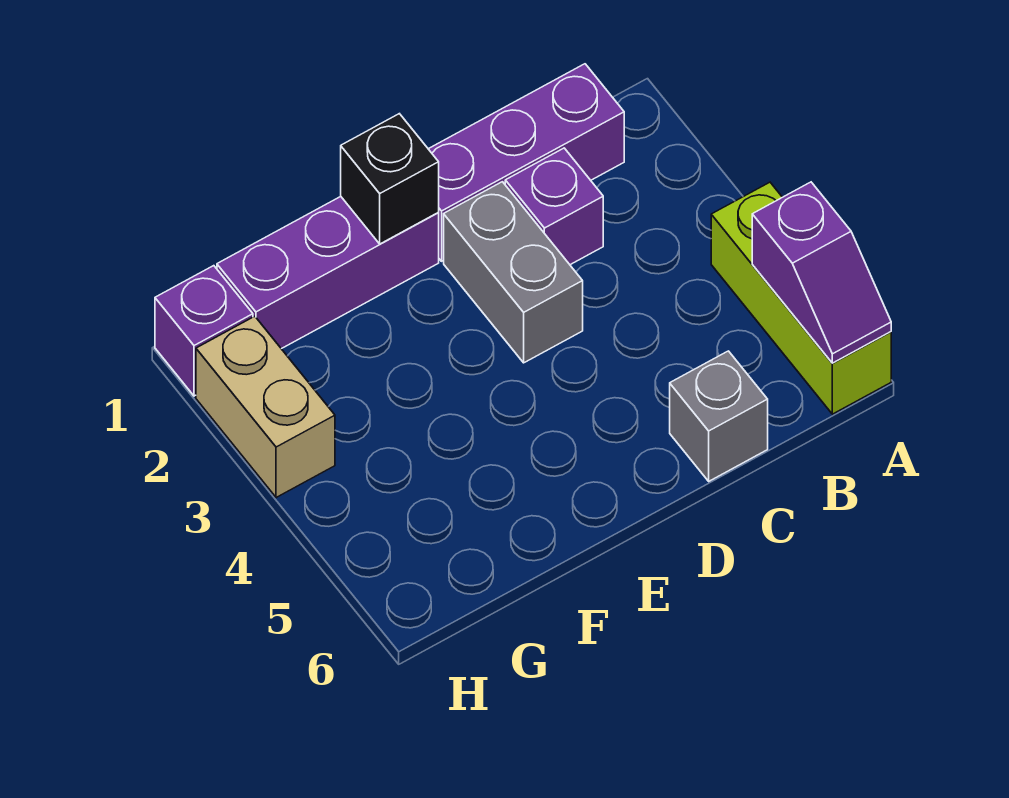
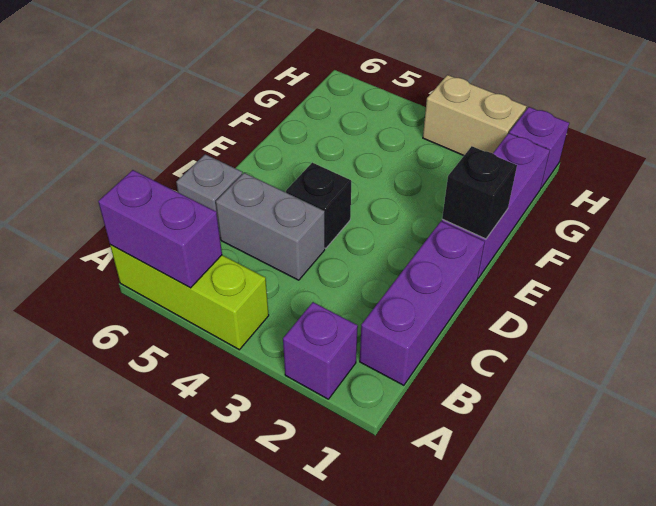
purple 1x2 slope [752,182,891,363] -> purple 1x2 brick [98,170,222,288]
purple 1x1 brick [505,148,603,265] -> purple 1x1 brick moved to [283,302,358,399]
grey 1x2 brick [444,182,583,363] -> grey 1x2 brick moved to [216,173,325,280]
none -> black 1x1 brick [286,163,351,248]

